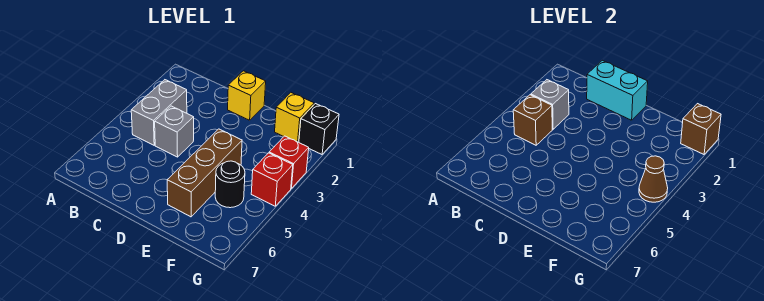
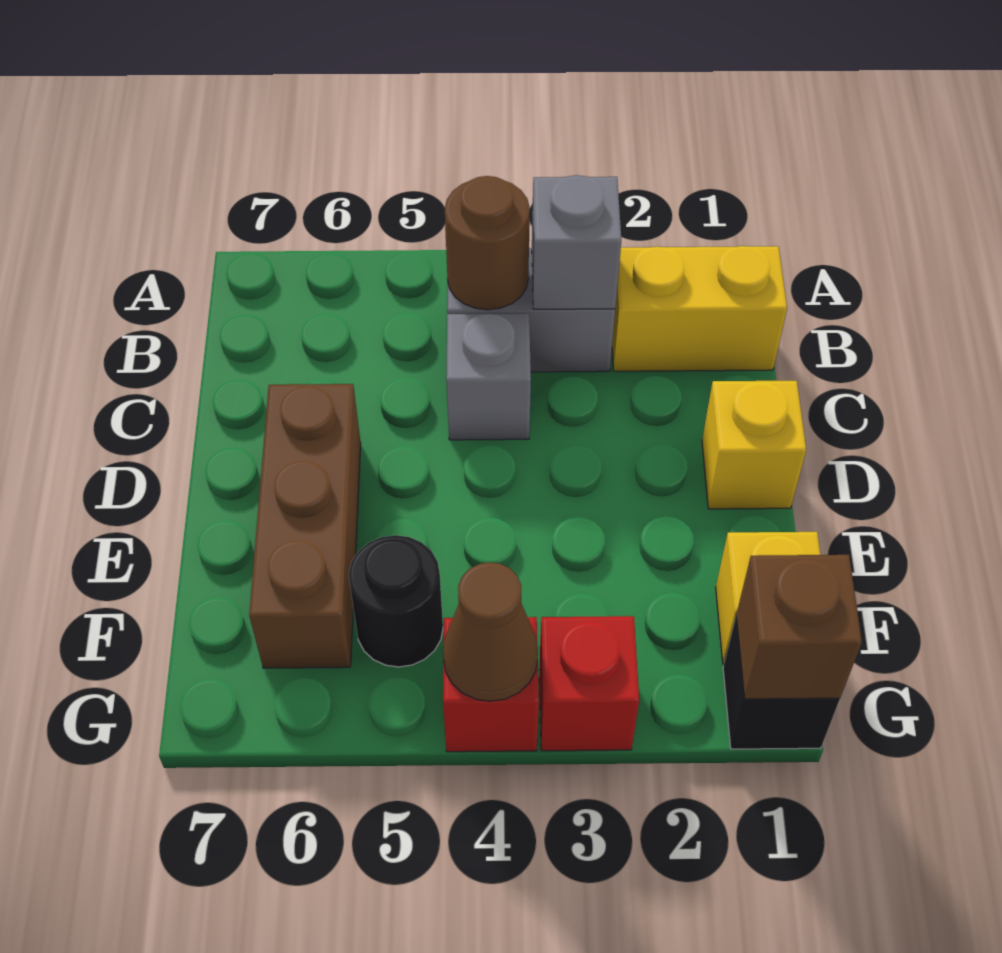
none -> yellow 1x2 brick [612,246,787,371]
brown 1x1 brick [513,95,552,145] -> brown 1x1 round brick [445,176,530,310]
cyan 1x2 brick [587,60,648,120] -> none
brown 1x3 brick [167,129,242,217] -> brown 1x3 brick turned to [249,384,361,668]

